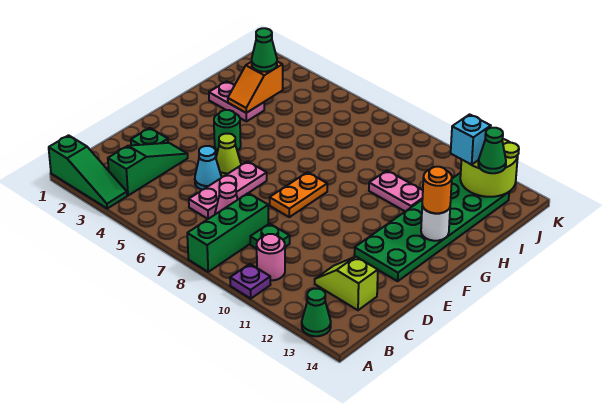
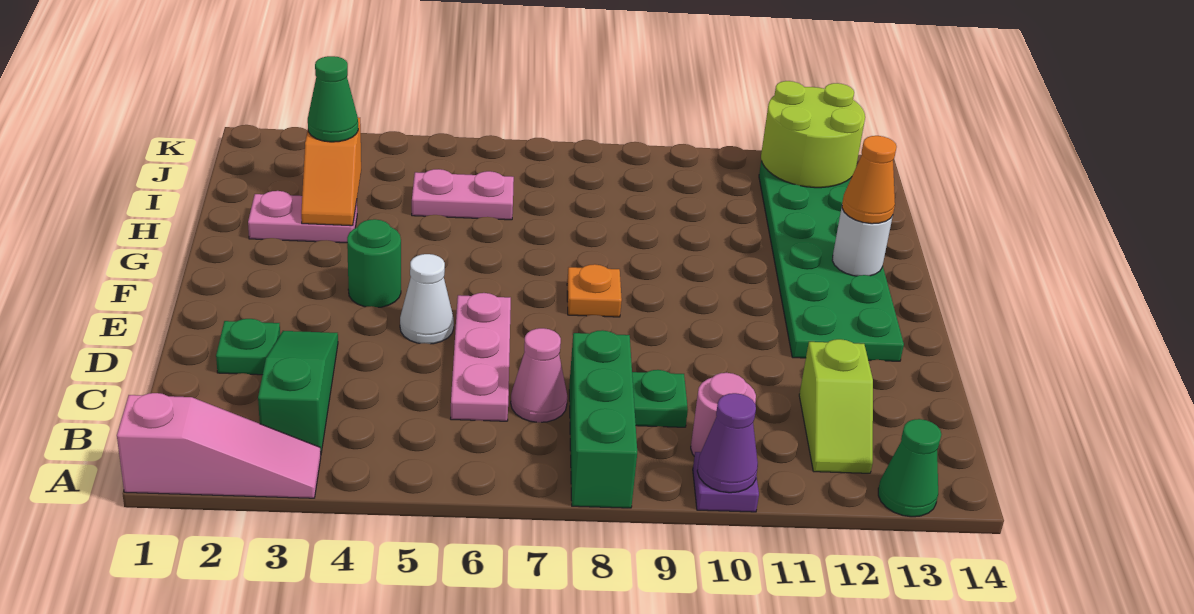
green 1x3 slope [49,135,127,208] -> pink 1x3 slope [117,393,321,498]
none -> purple 1x1 cone [697,393,758,493]
lime 1x2 slope [315,257,378,310] -> lime 1x2 slope turned to [799,339,873,473]
cyan 1x1 cone [195,146,221,190] -> none
lime 1x1 cone [216,134,241,177] -> white 1x1 cone [400,254,454,344]
orange 1x2 plate [270,172,327,217] -> orange 1x1 plate [567,264,622,317]
orange 1x1 round brick [422,167,452,213] -> orange 1x1 cone [842,136,897,224]
pink 1x2 plate [369,171,423,211] -> pink 1x2 plate moved to [412,169,514,220]
cyan 1x1 brick [451,114,491,165] -> none
green 1x1 cone [478,128,506,173] -> none

